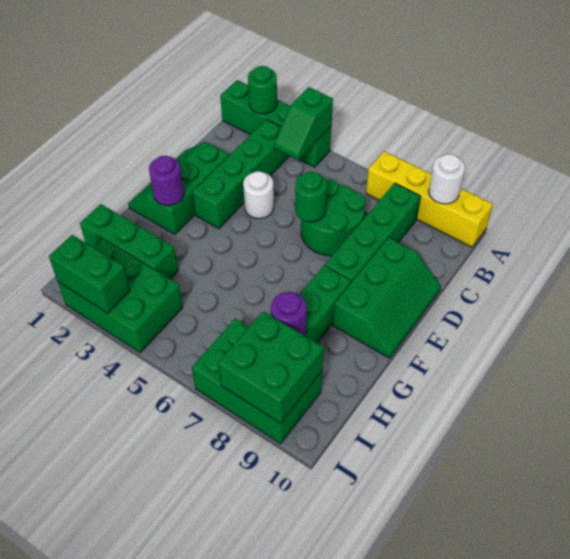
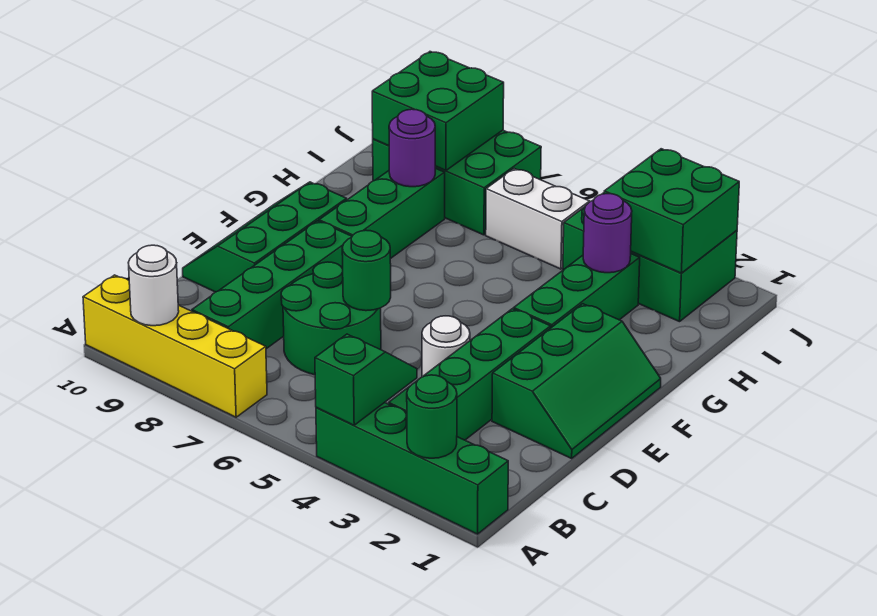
purple 1x1 round brick [149,156,184,206] -> purple 1x1 round brick moved to [583,194,632,273]
green 1x3 brick [80,204,178,279] -> green 1x3 brick turned to [514,254,640,328]
none -> white 1x2 brick [486,169,590,269]
green 1x2 brick [49,235,130,313] -> green 2x2 brick [604,149,739,273]

